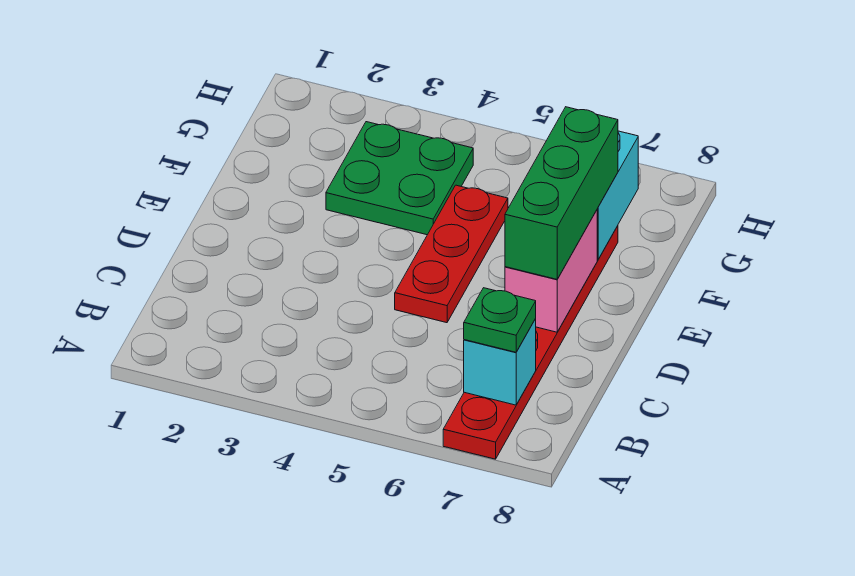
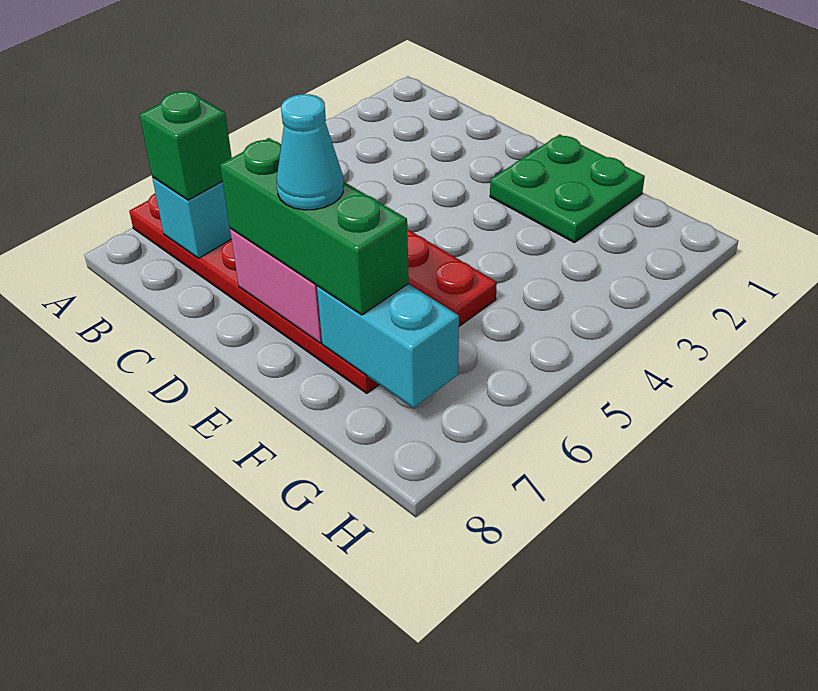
green 1x1 plate [464,288,536,352] -> green 1x1 brick [140,91,232,200]
none -> cyan 1x1 cone [276,94,344,210]
green 2x2 plate [326,122,473,235] -> green 2x2 plate moved to [490,135,645,242]

